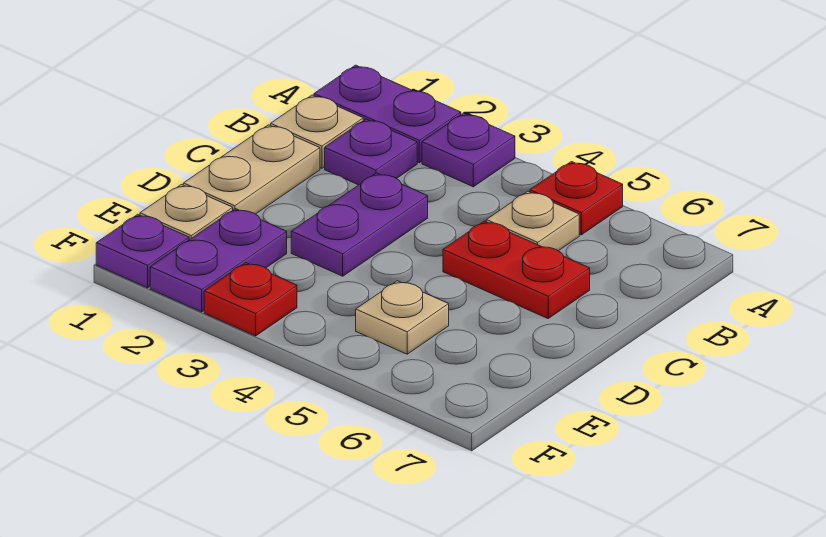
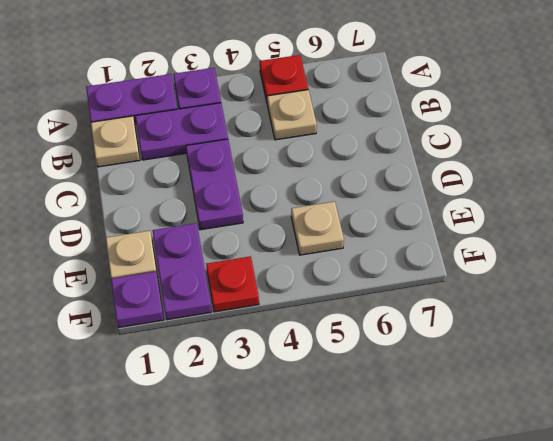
purple 1x1 plate [325,119,417,185] -> purple 1x2 plate [135,103,228,160]
tan 1x2 plate [183,125,320,214] -> none
red 1x2 plate [443,221,590,318] -> none

